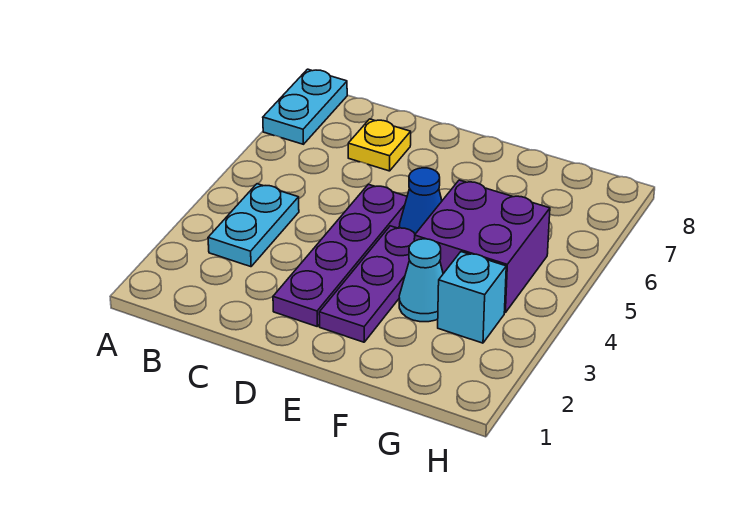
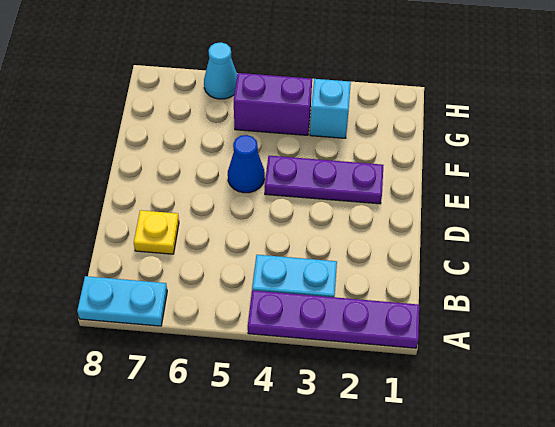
purple 1x4 plate [273,184,407,326] -> purple 1x4 plate moved to [248,290,419,348]
cyan 1x1 cone [399,239,443,322] -> cyan 1x1 cone moved to [204,42,237,99]
purple 2x2 brick [414,180,550,313] -> purple 1x2 brick [234,73,312,135]

